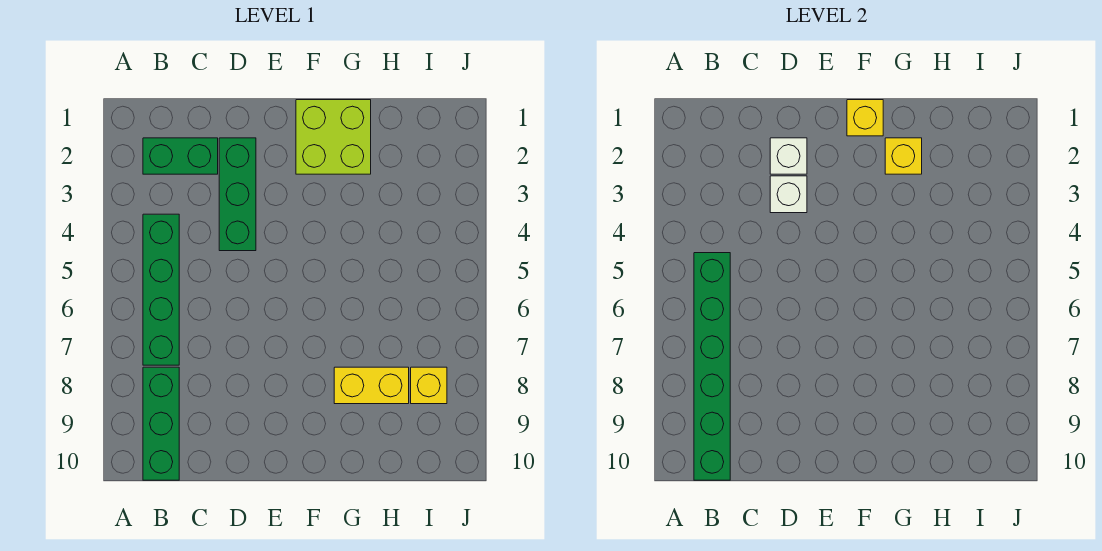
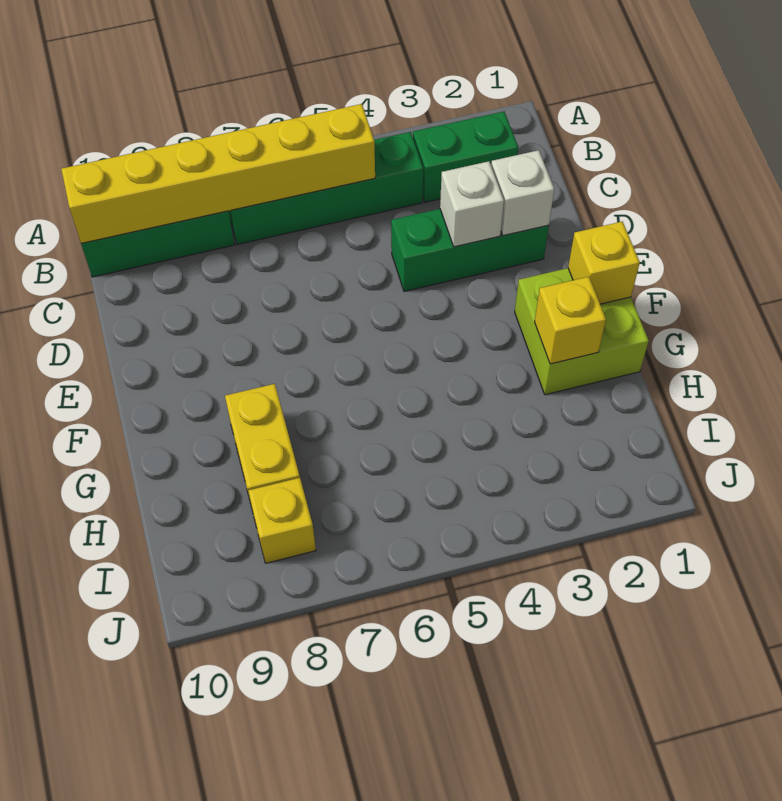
green 1x2 brick [143,138,218,174] -> green 1x2 brick turned to [413,112,518,202]
green 1x6 brick [694,253,730,480] -> yellow 1x6 brick [61,104,375,243]

